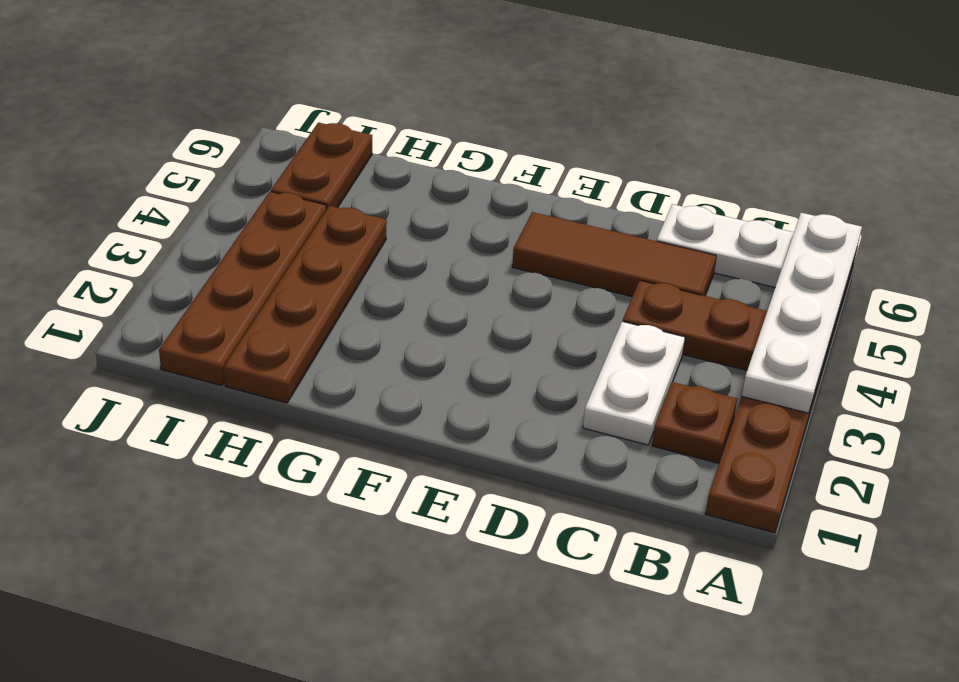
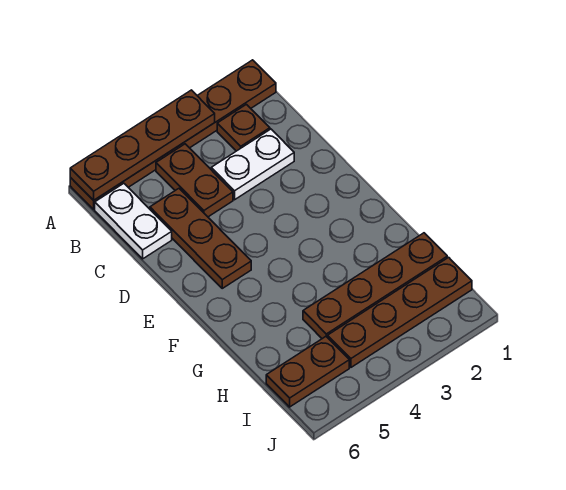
white 1x4 plate [742,213,862,413] -> brown 1x4 plate [70,90,215,200]
brown 1x3 tile [512,212,716,297] -> brown 1x3 plate [150,189,251,288]

